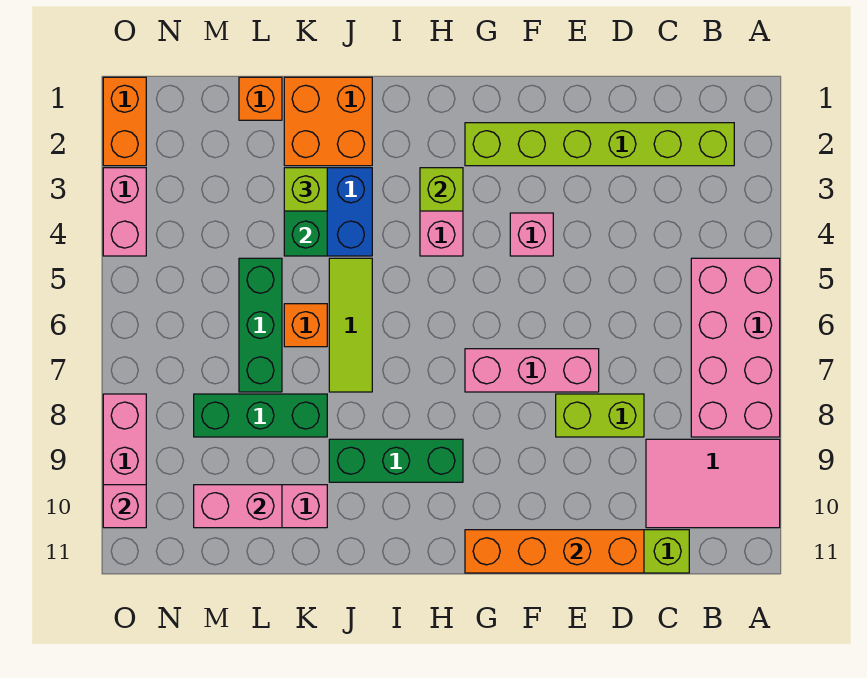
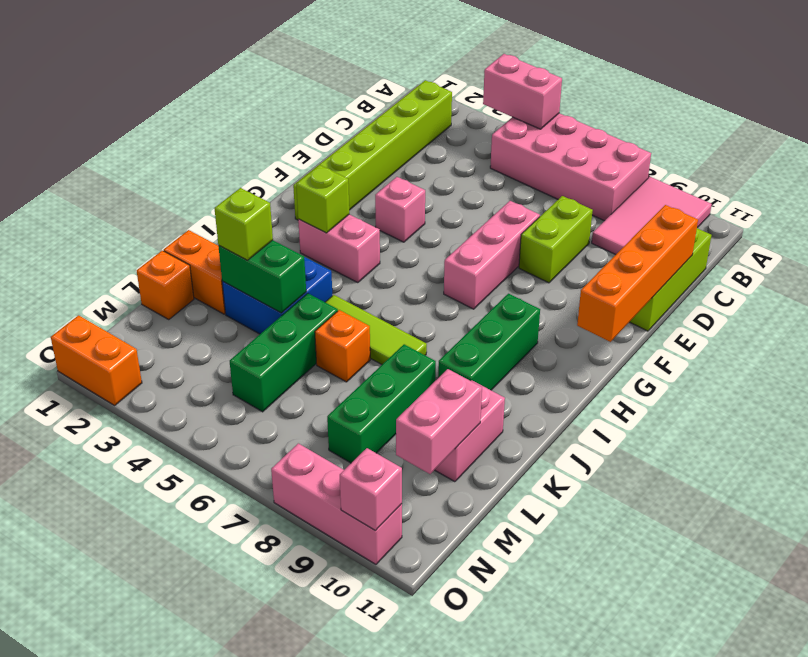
orange 2x2 brick [284,77,372,166] -> orange 1x2 brick [164,230,225,314]
green 1x3 brick [239,258,282,392] -> green 1x3 brick turned to [230,293,338,412]
pink 1x2 brick [103,168,146,256] -> pink 1x2 brick moved to [483,54,562,129]

